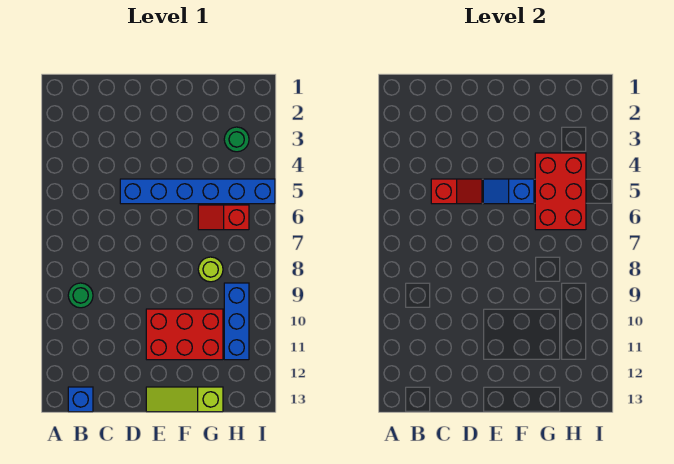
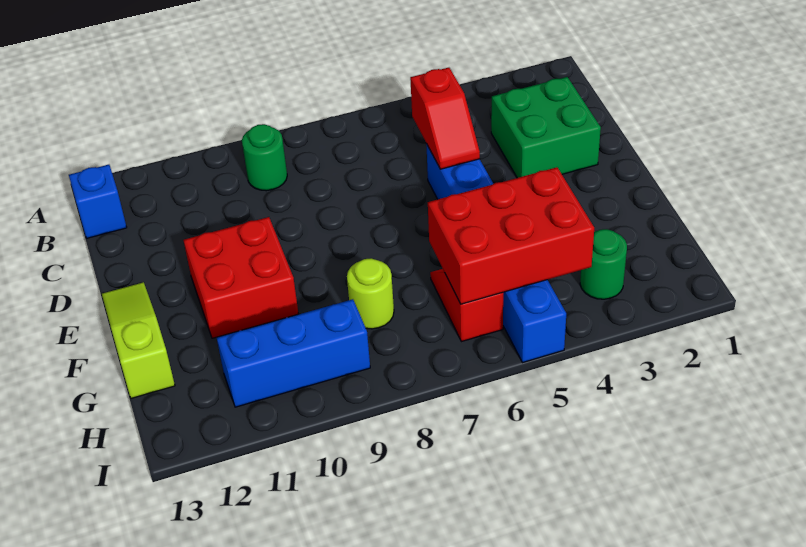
none -> green 2x2 brick [491,77,601,178]
blue 1x2 slope [483,179,534,204] -> none
red 2x3 brick [146,309,223,360] -> red 2x2 brick [183,217,298,338]

